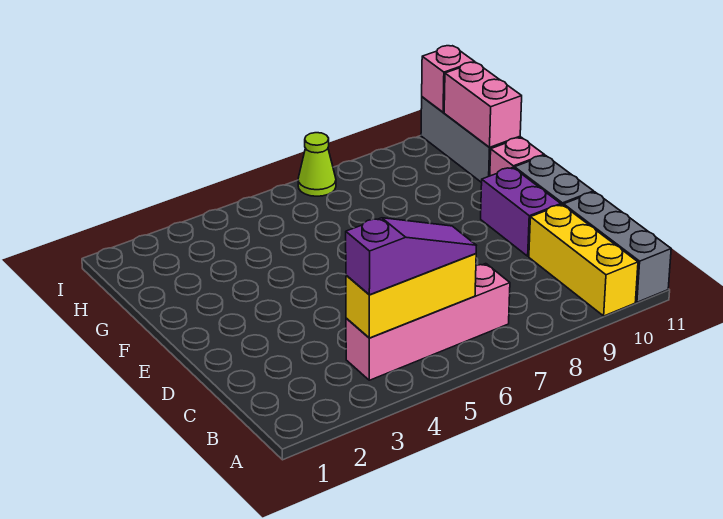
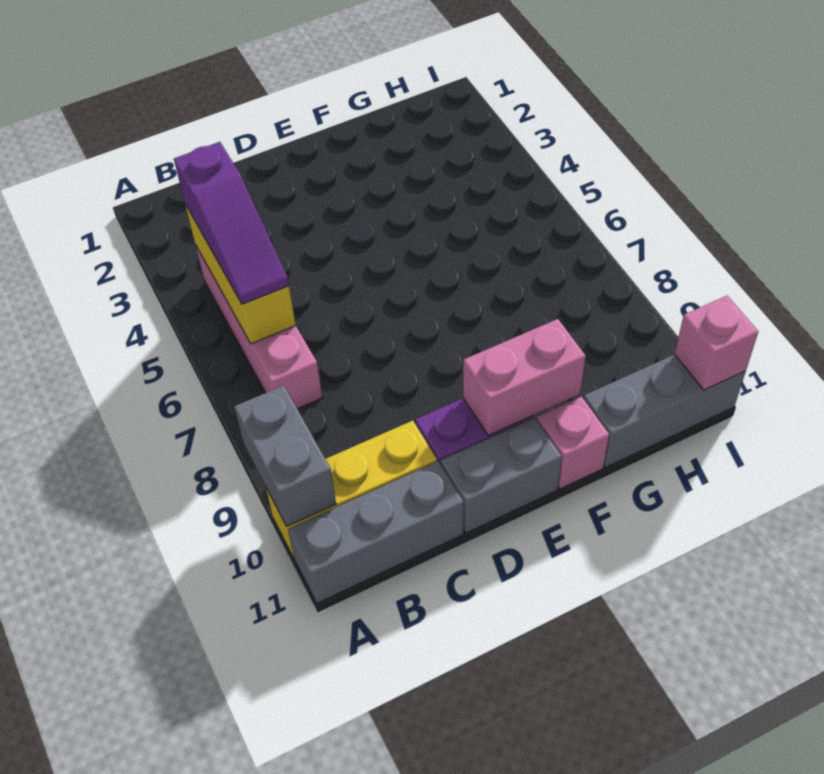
none -> grey 1x2 brick [234,386,336,526]
pink 1x2 brick [444,62,522,147] -> pink 1x2 brick moved to [463,319,586,436]
lime 1x1 cone [298,133,336,196] -> none

